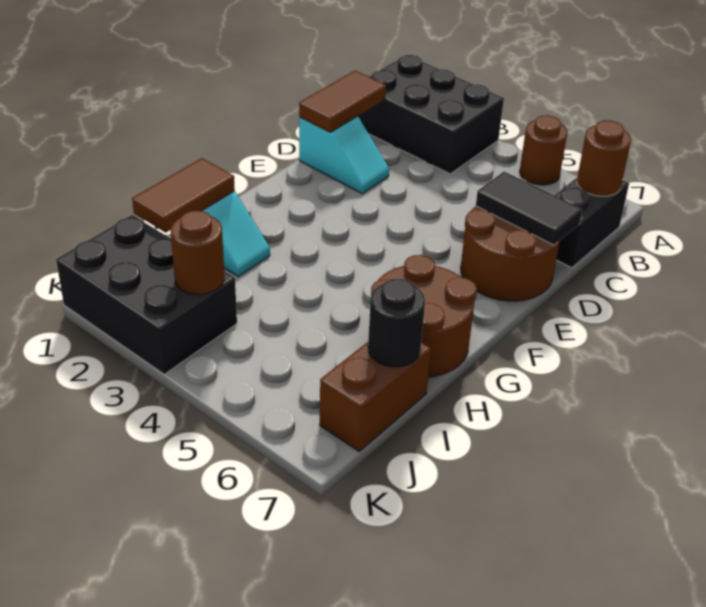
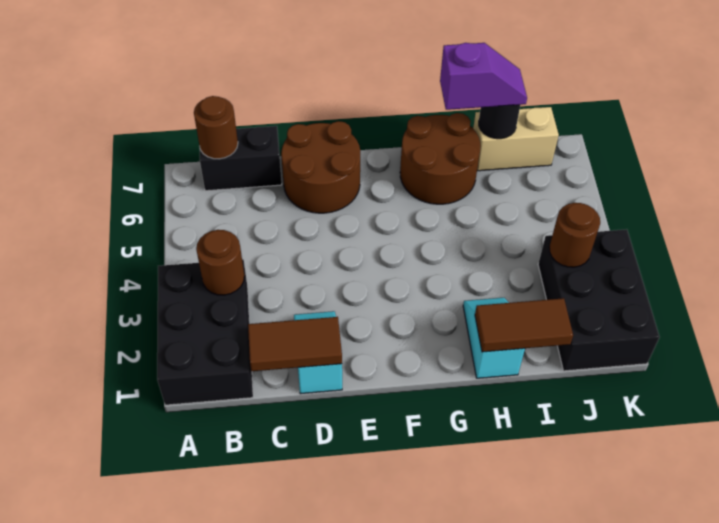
brown 1x1 round brick [520,115,568,185] -> brown 1x1 round brick moved to [196,230,244,295]
black 1x2 tile [476,172,582,245] -> none
none -> purple 1x2 slope [440,43,527,110]
brown 1x2 brick [320,342,431,451] -> tan 1x2 brick [473,107,559,171]

